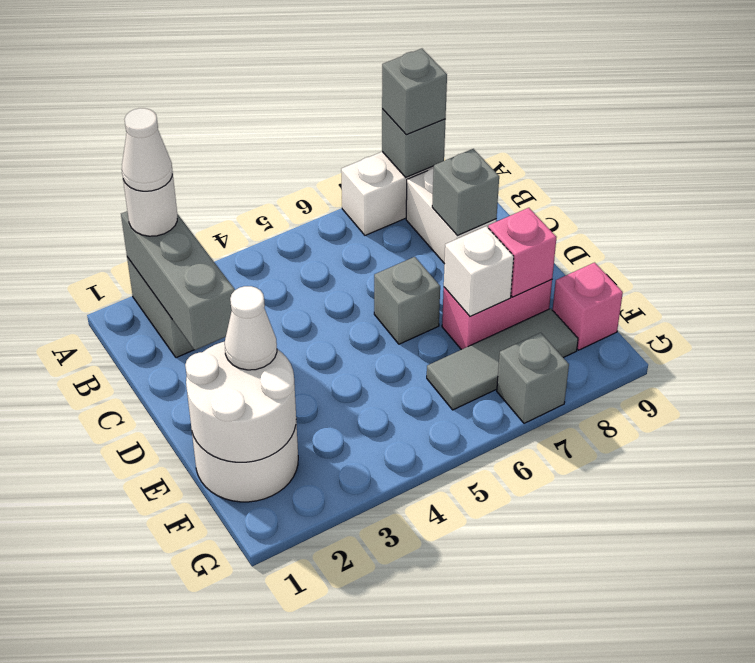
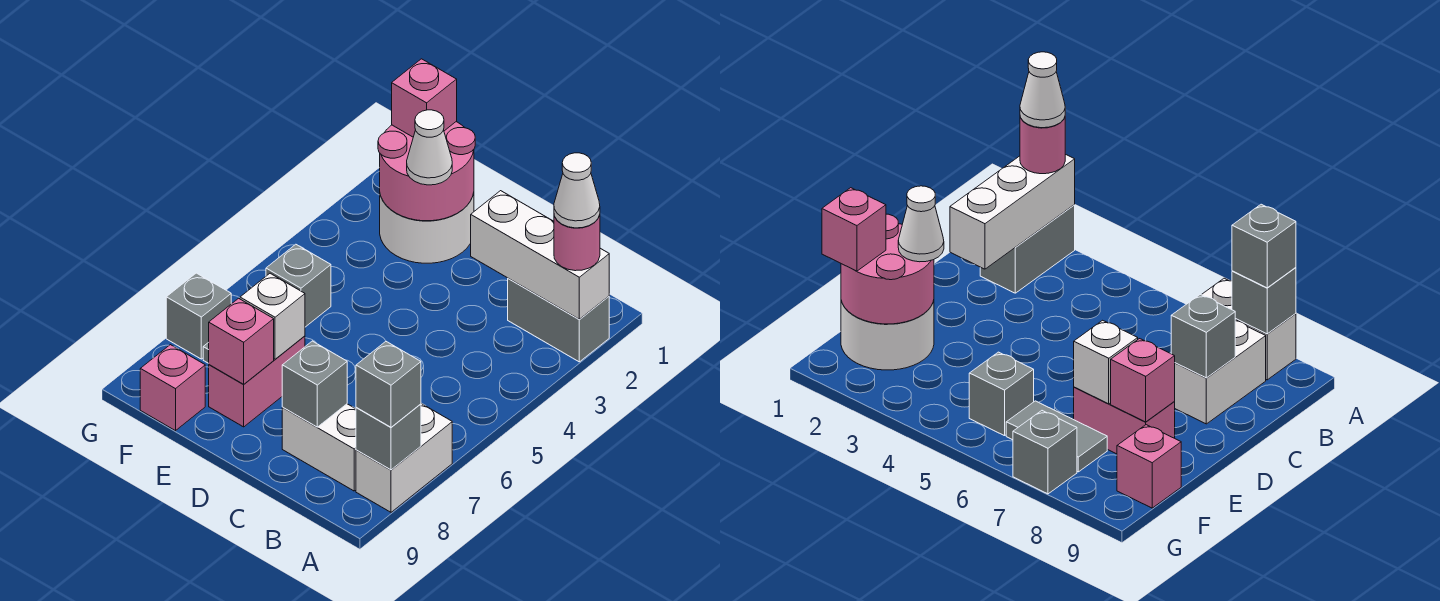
grey 1x3 brick [121,211,235,350] -> white 1x3 brick [471,191,609,320]
white 1x1 round brick [123,171,177,236] -> pink 1x1 round brick [554,215,600,271]
grey 1x1 brick [374,257,440,344] -> grey 1x1 brick moved to [266,244,331,327]
white 2x2 round brick [185,342,296,462] -> pink 2x2 round brick [378,122,475,221]
none -> pink 1x1 brick [392,59,457,137]
grey 1x3 tile [427,309,578,410] -> grey 1x2 tile [1006,401,1107,472]

